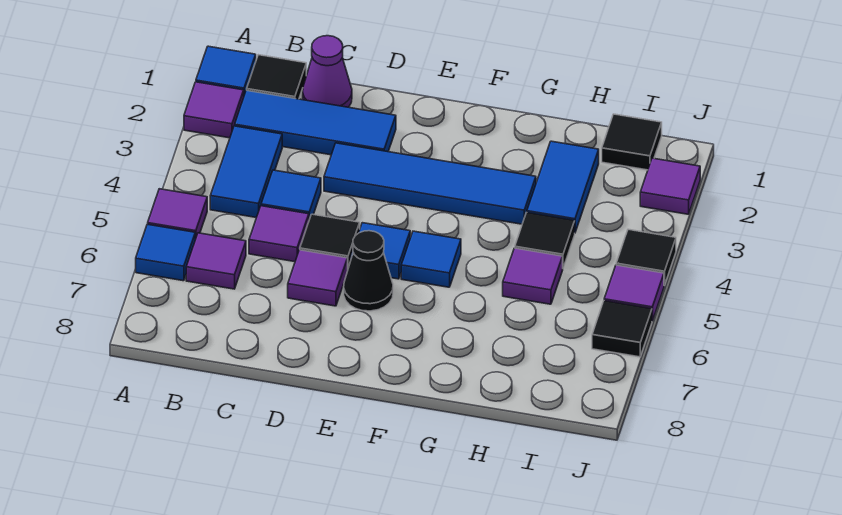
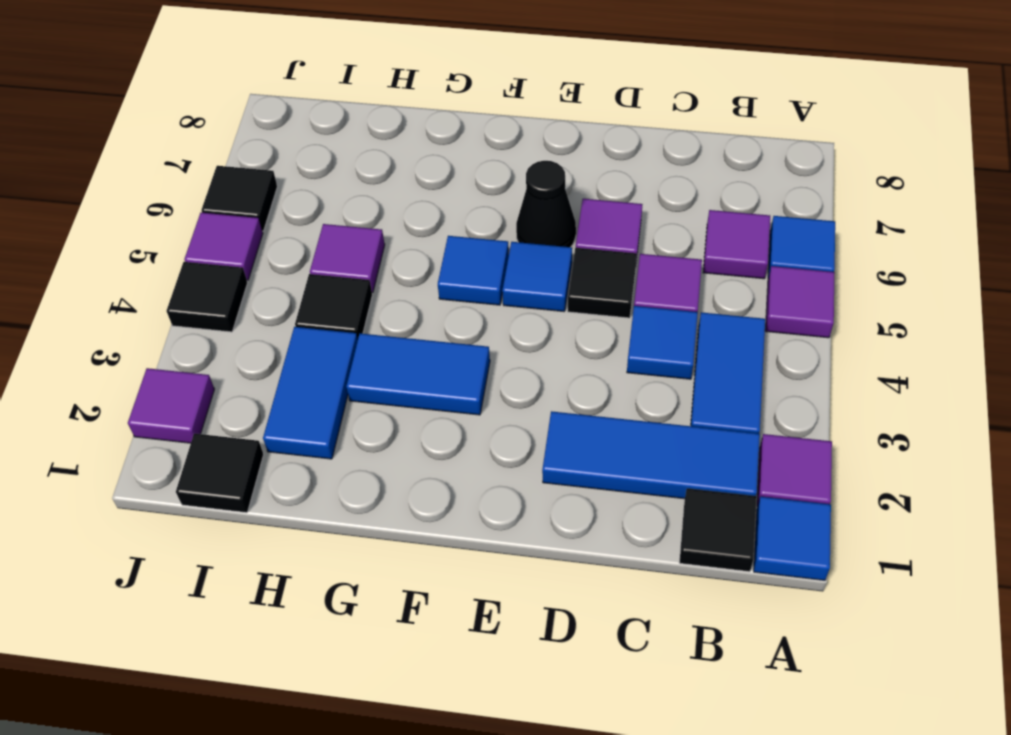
purple 1x1 cone [303,36,352,107] -> none
blue 1x4 tile [324,143,536,224] -> blue 1x2 tile [346,333,490,415]

